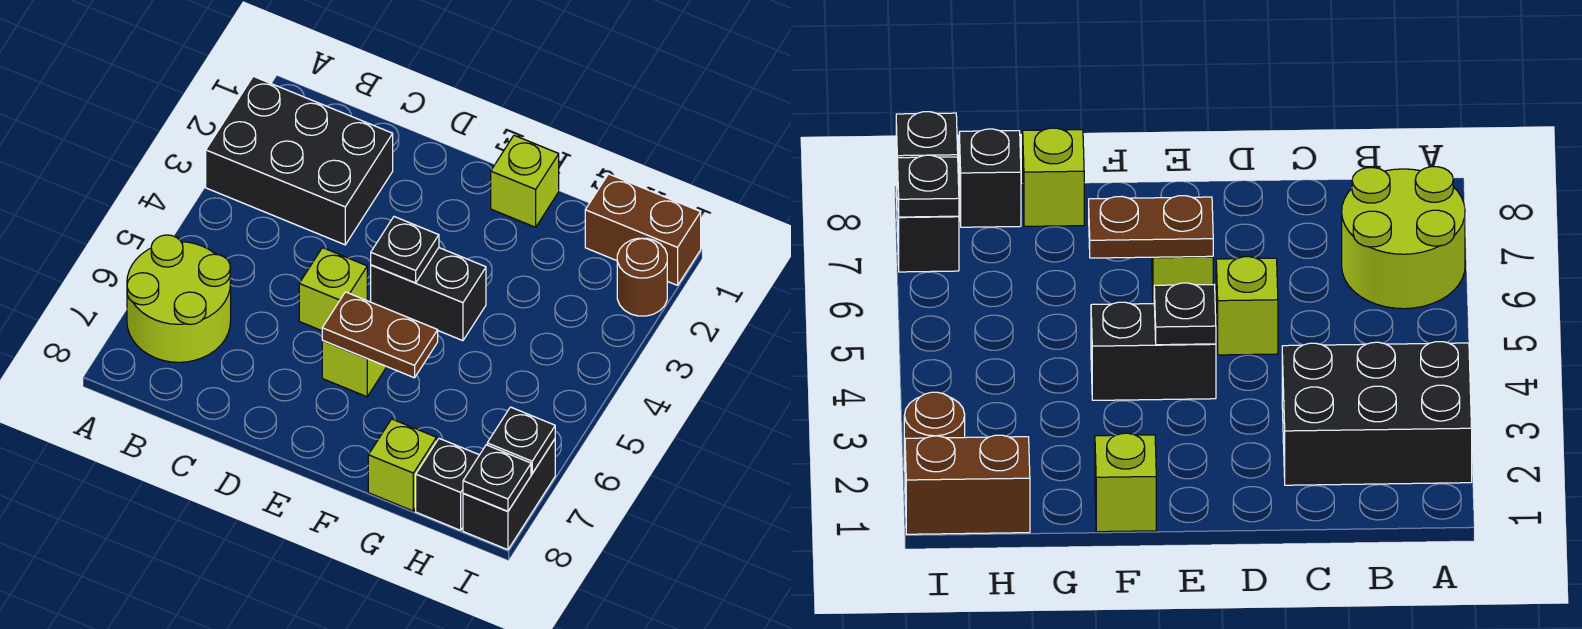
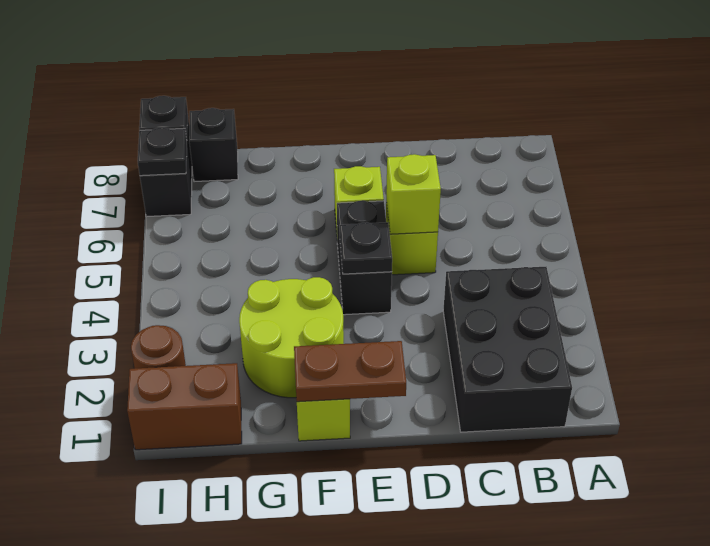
black 2x3 brick [206,76,393,245] -> black 2x3 brick turned to [443,267,572,432]
lime 2x2 round brick [127,235,231,362] -> lime 2x2 round brick moved to [239,277,344,398]
black 1x2 brick [371,248,486,341] -> black 1x2 brick turned to [337,201,392,315]
brown 1x2 plate [322,292,438,378] -> brown 1x2 plate moved to [294,341,406,402]
lime 1x1 brick [368,419,437,511] -> lime 1x1 brick moved to [386,154,441,234]

